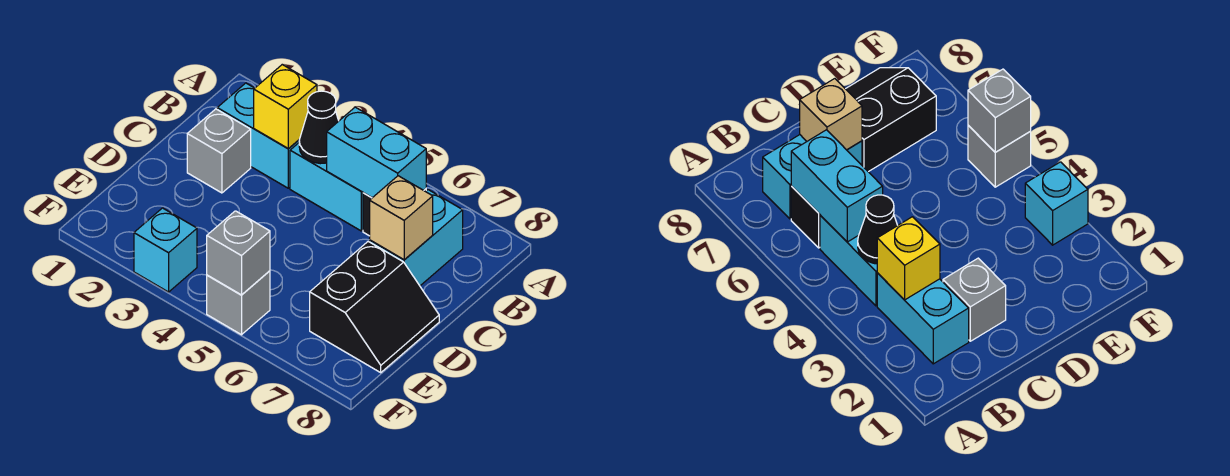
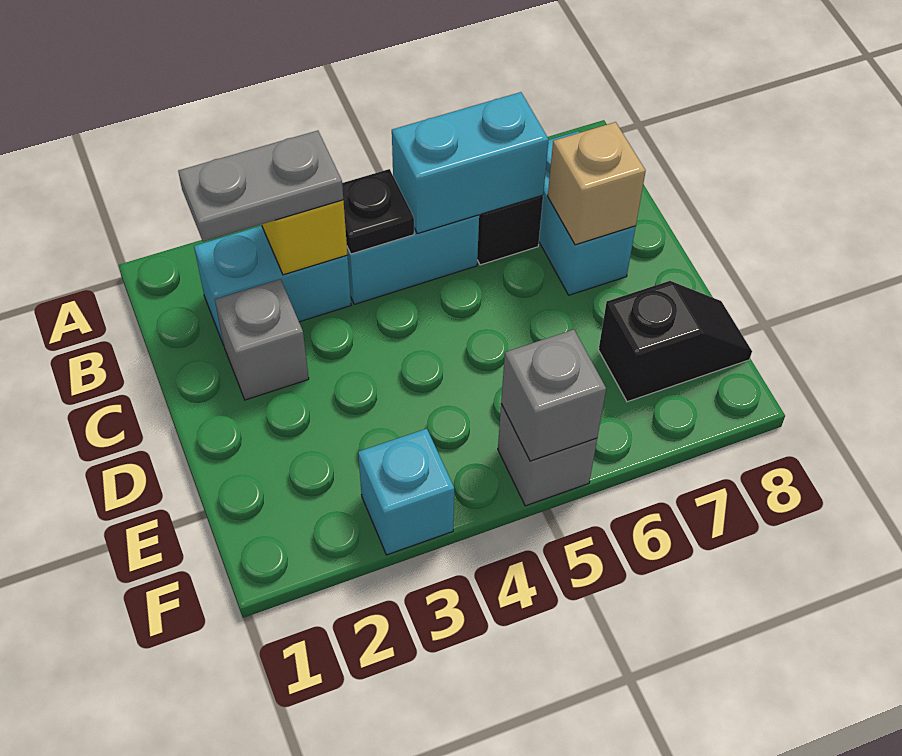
none -> grey 1x2 plate [178,131,343,242]
black 1x1 cone [299,91,339,164] -> black 1x1 plate [342,169,414,254]
black 2x2 slope [310,242,439,372] -> black 1x2 slope [599,281,752,402]

